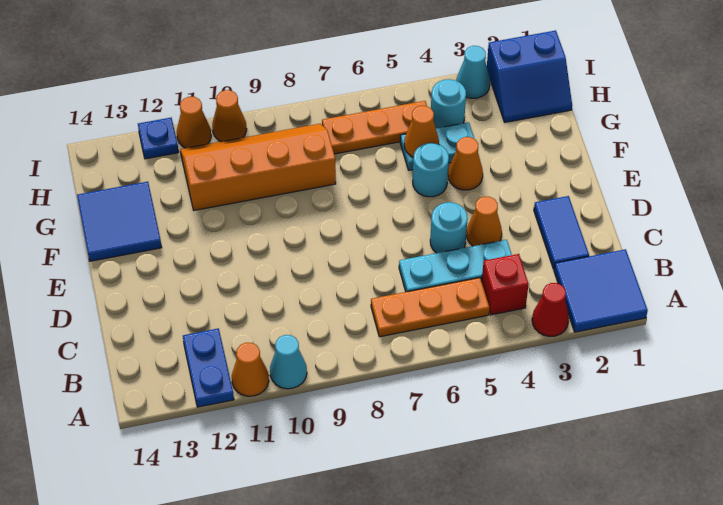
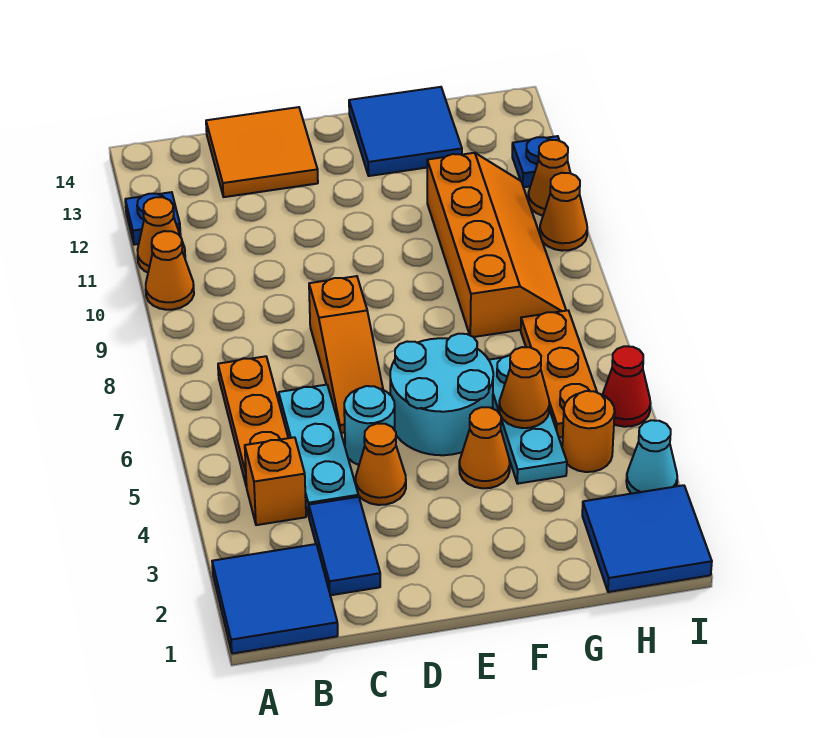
red 1x1 cone [532,283,569,336] -> red 1x1 cone moved to [603,346,651,427]
cyan 1x1 cone [270,335,307,389] -> orange 1x1 cone [146,231,194,310]
blue 1x2 plate [183,328,234,407] -> blue 1x1 plate [125,192,181,245]
red 1x1 brick [482,254,529,315] -> orange 1x1 brick [245,437,306,525]
blue 1x2 tile [534,196,589,269] -> blue 1x2 tile turned to [309,497,380,595]
none -> orange 2x2 tile [206,107,318,197]
none -> orange 1x3 slope [309,276,383,433]
cyan 1x1 round brick [413,143,449,197] -> cyan 2x2 round brick [390,334,493,455]
cyan 1x2 plate [400,122,474,170] -> cyan 1x3 plate [489,356,567,484]
blue 2x2 slope [487,30,572,122] -> blue 2x2 tile [582,485,712,592]
cyan 1x1 round brick [431,79,466,128] -> orange 1x1 round brick [562,391,615,472]

